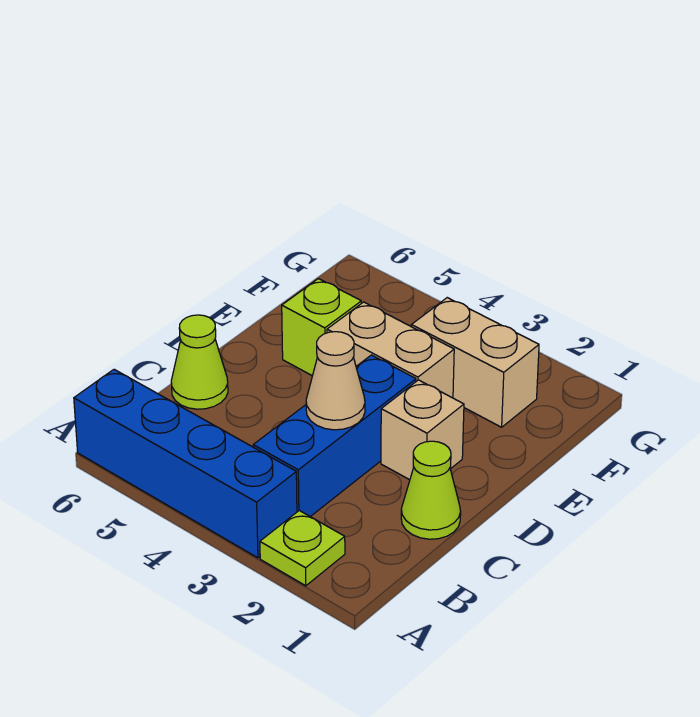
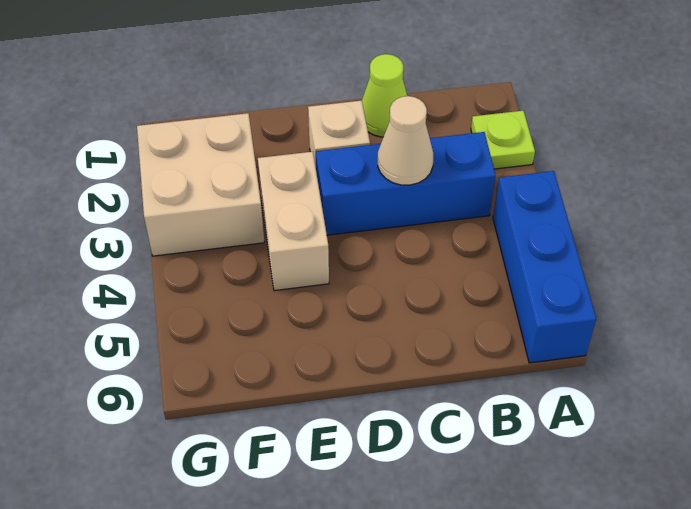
blue 1x4 brick [74,369,297,558] -> blue 1x3 brick [493,171,596,363]
lime 1x1 cone [171,315,228,409] -> none
lime 1x1 brick [282,279,361,376] -> none
tan 1x2 brick [411,298,539,427] -> tan 2x2 brick [137,113,264,256]

